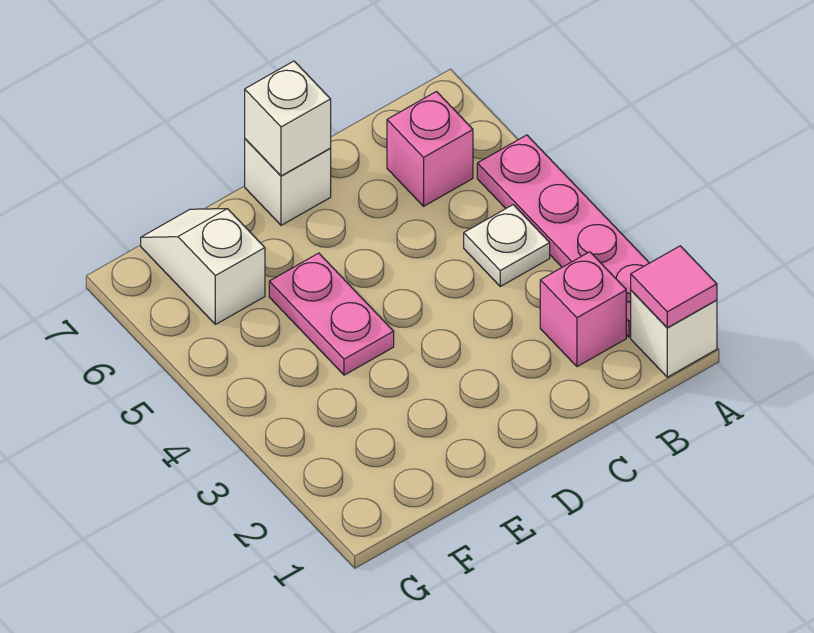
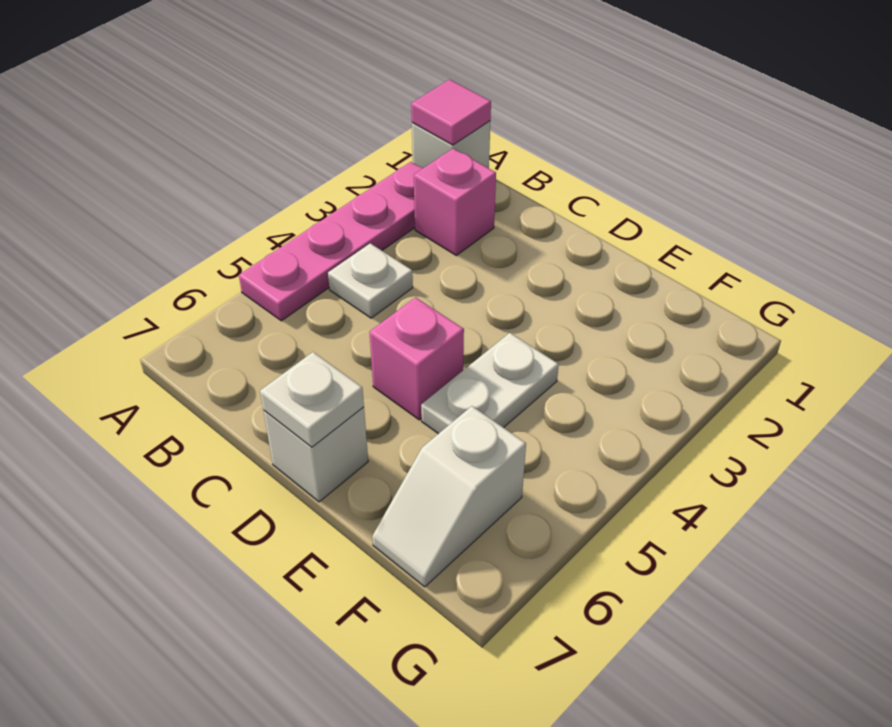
pink 1x1 brick [387,92,473,206] -> pink 1x1 brick moved to [369,297,464,420]
white 1x1 brick [245,61,331,176] -> white 1x1 plate [260,352,364,447]
pink 1x2 plate [269,253,394,375] -> white 1x2 plate [421,333,559,434]

